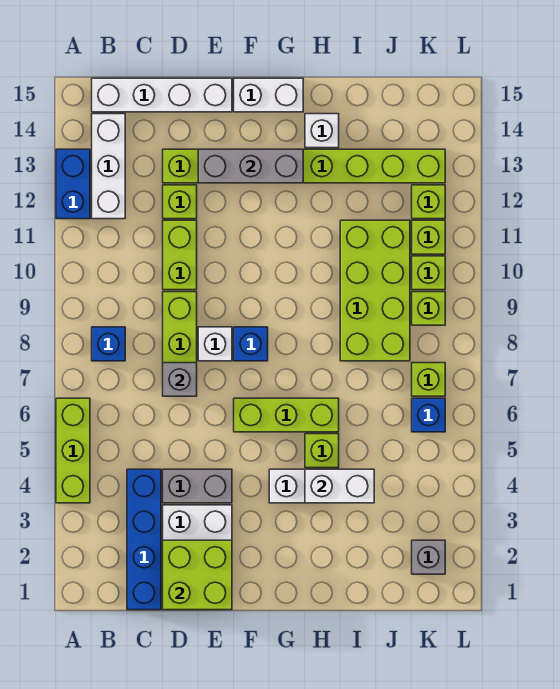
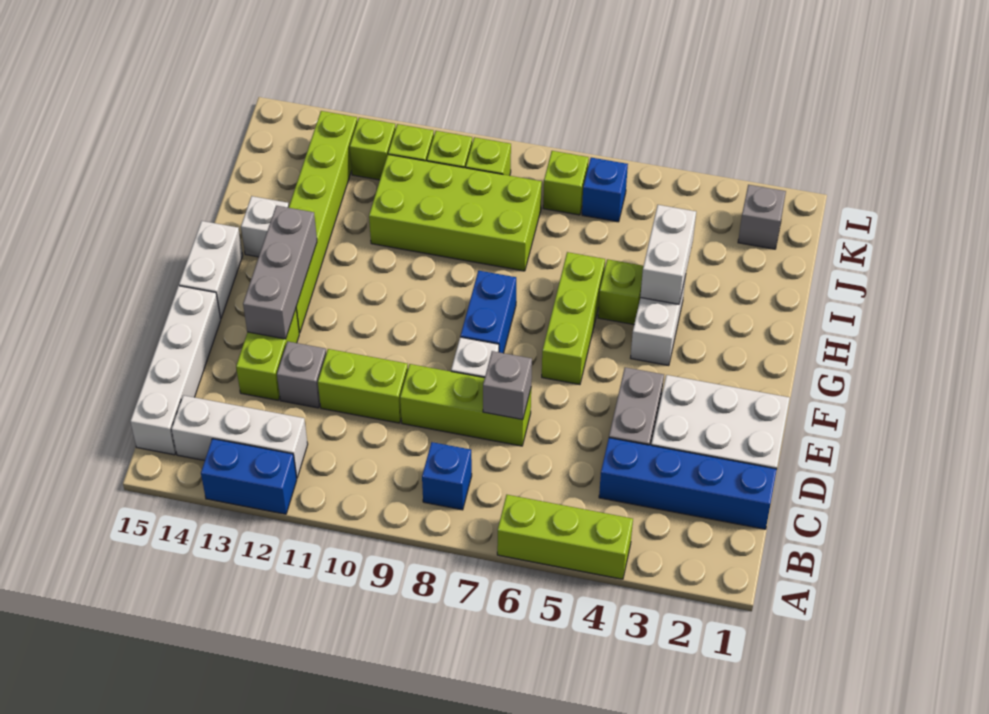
lime 2x2 brick [163,540,232,610] -> none
lime 1x1 brick [163,185,197,219] -> grey 1x1 brick [277,341,326,408]
blue 1x1 brick [234,327,268,361] -> blue 1x2 brick [460,271,516,353]

